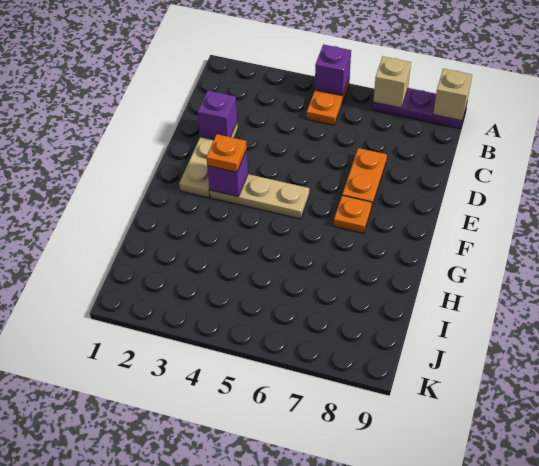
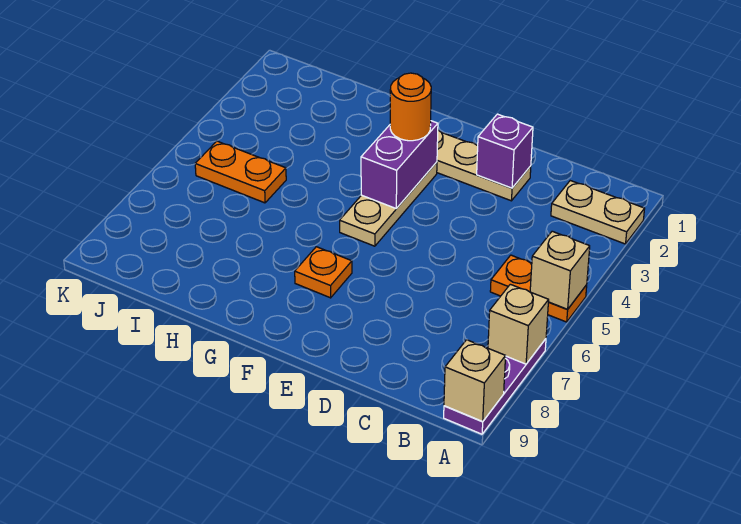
none -> tan 1x2 plate [551,181,645,244]
purple 1x1 brick [315,44,351,96] -> tan 1x1 brick [530,231,590,309]
orange 1x2 plate [342,148,387,206] -> orange 1x2 plate moved to [195,141,286,203]
purple 1x1 brick [207,150,248,197] -> purple 1x2 brick [361,121,438,209]
orange 1x1 plate [206,134,247,172] -> orange 1x1 round brick [390,73,431,141]

